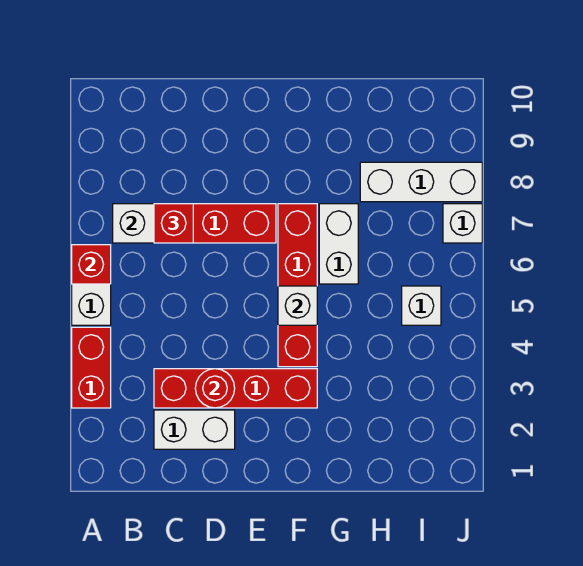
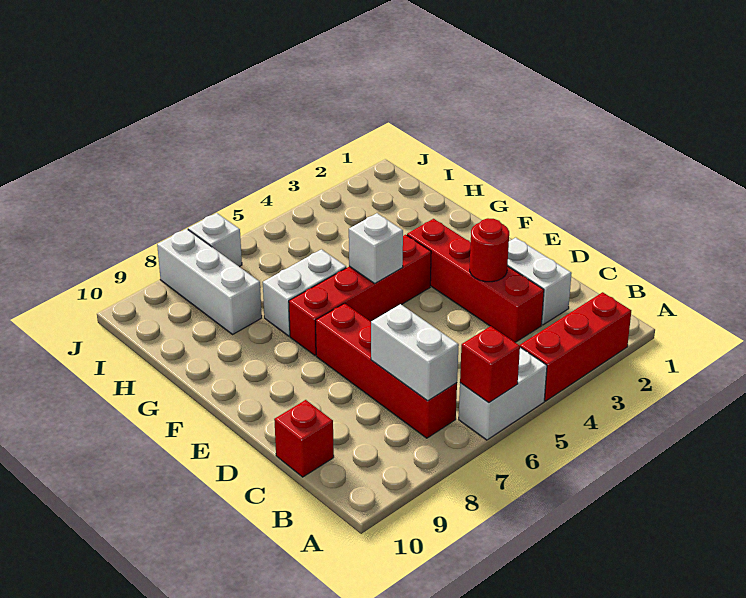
red 1x2 brick [72,327,111,408] -> red 1x3 brick [520,292,631,401]
red 1x1 brick [154,204,193,243] -> red 1x1 brick moved to [274,400,334,477]
white 1x1 brick [402,286,441,325] -> none

